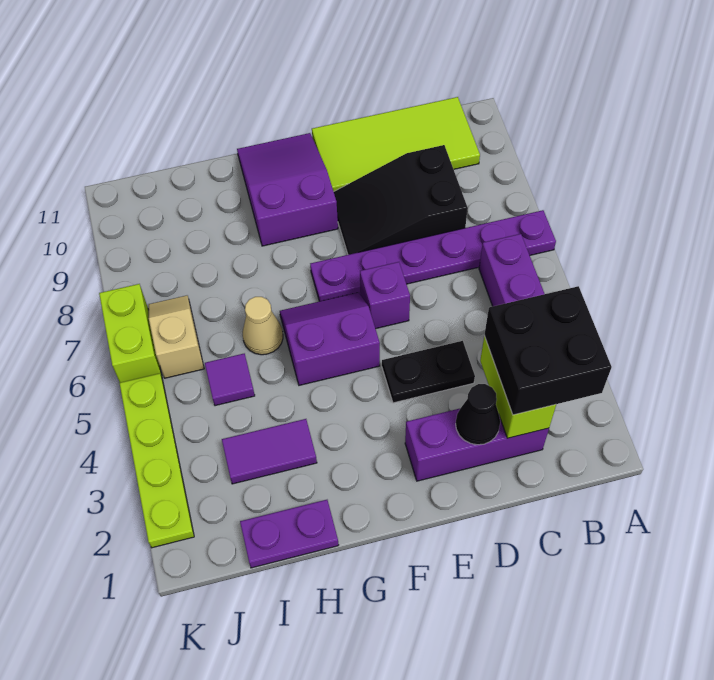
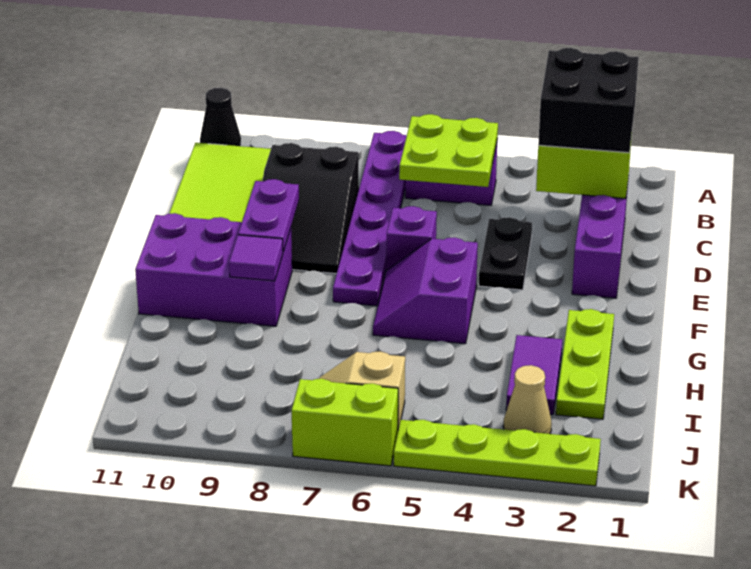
none -> lime 2x2 plate [399,114,498,187]
black 1x1 cone [456,384,500,445] -> black 1x1 cone moved to [200,88,241,146]
purple 2x3 slope [237,133,338,246] -> purple 2x3 brick [135,213,292,326]
none -> lime 1x3 plate [556,309,614,419]
purple 1x2 plate [240,500,338,568] -> purple 1x2 plate moved to [238,179,299,251]
tan 1x1 cone [243,297,283,355] -> tan 1x1 cone moved to [503,365,552,434]
purple 1x1 tile [205,354,255,406] -> purple 1x1 tile moved to [229,235,283,281]

